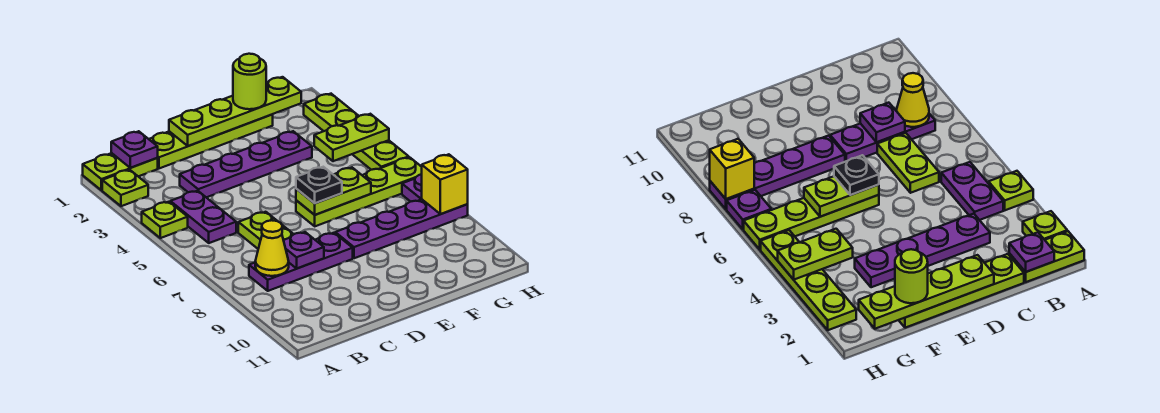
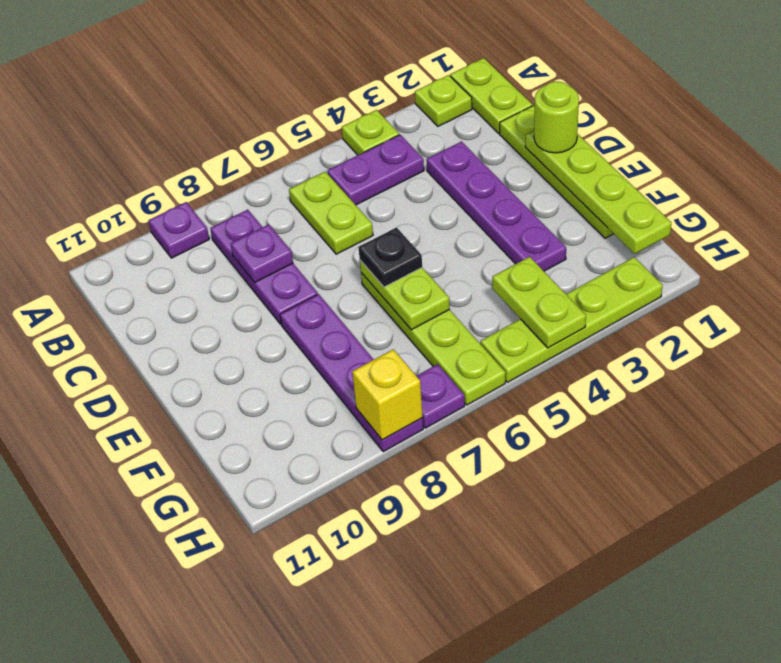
purple 1x1 plate [111,131,158,168] -> purple 1x1 plate moved to [149,202,209,258]
yellow 1x1 cone [255,220,289,276] -> none
lime 1x2 plate [238,212,294,249] -> lime 1x2 plate turned to [289,172,373,254]
lime 1x1 round brick [233,54,266,109] -> lime 1x1 round brick moved to [534,81,579,153]

